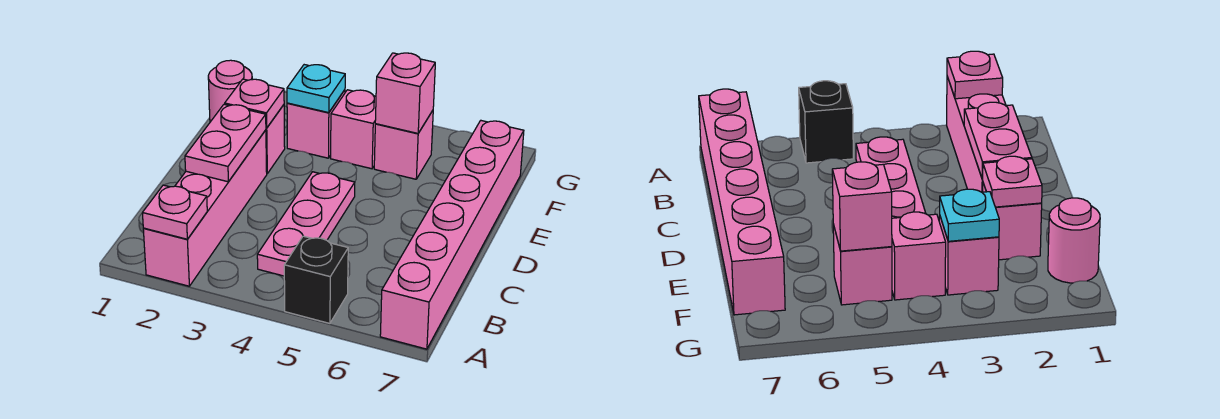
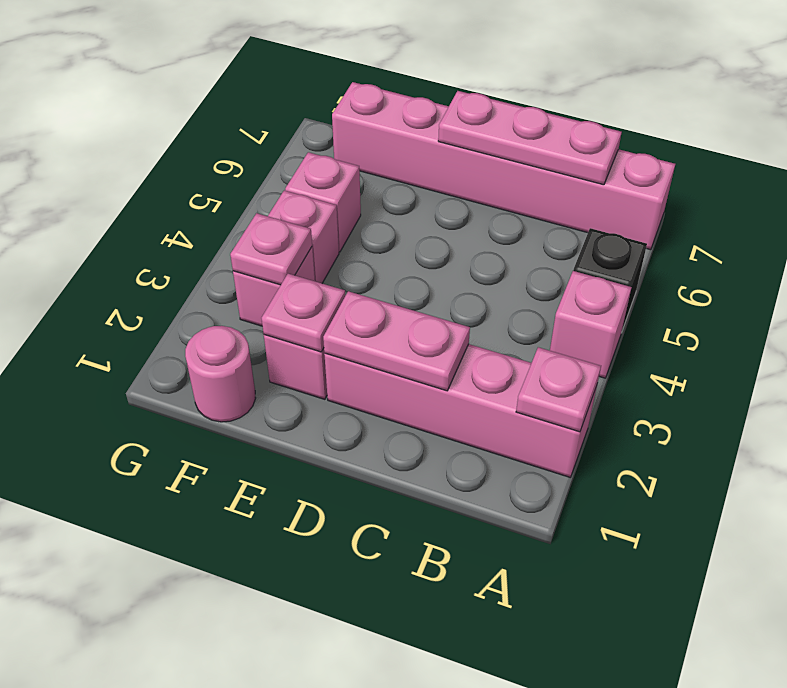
pink 1x3 plate [257,172,355,276] -> pink 1x3 plate moved to [438,91,622,185]
cyan 1x1 plate [287,65,345,113] -> pink 1x1 plate [230,213,312,285]
pink 1x1 brick [375,53,435,133] -> pink 1x1 brick moved to [550,271,632,378]

